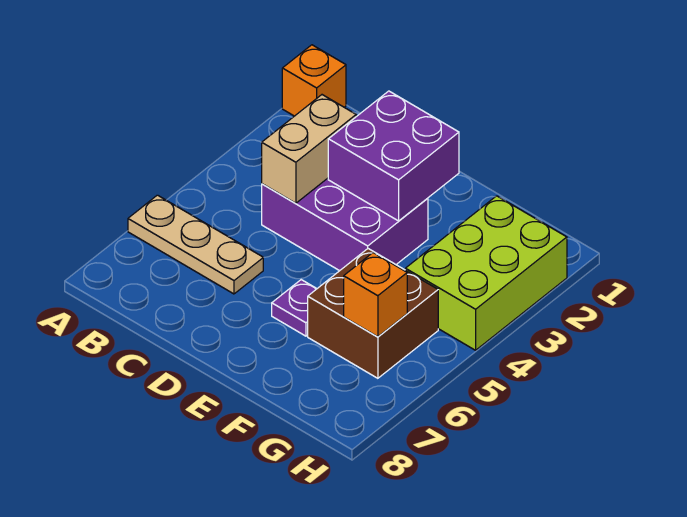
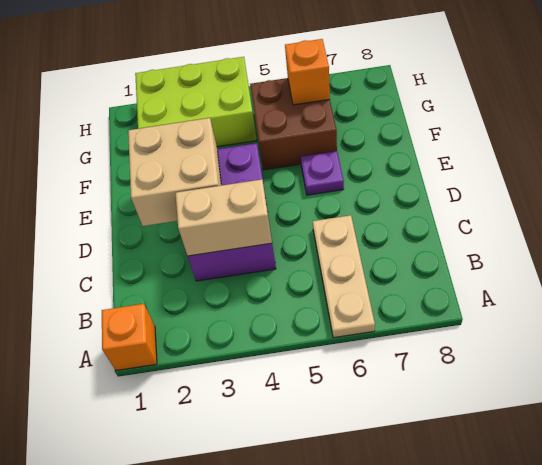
purple 2x2 brick [328,91,459,221] -> tan 2x2 brick [128,118,221,226]

